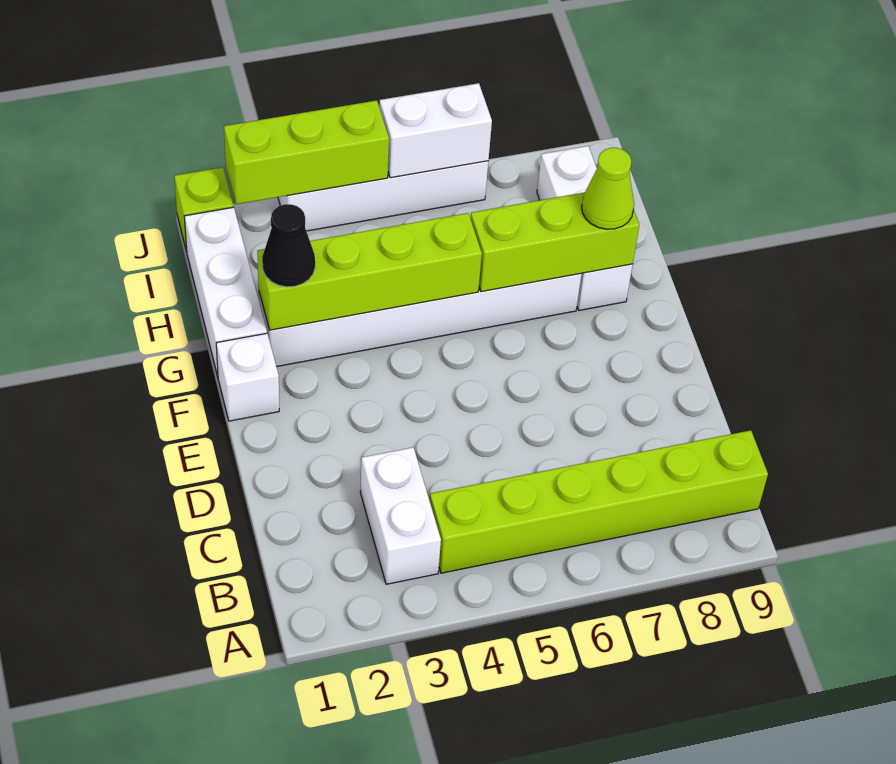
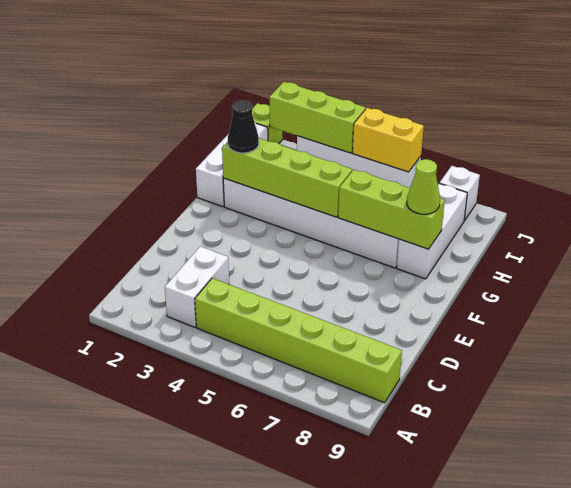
white 1x1 brick [216,333,279,421] -> white 1x1 brick moved to [439,166,480,221]
white 1x2 brick [379,83,492,178] -> yellow 1x2 brick [353,108,424,172]

